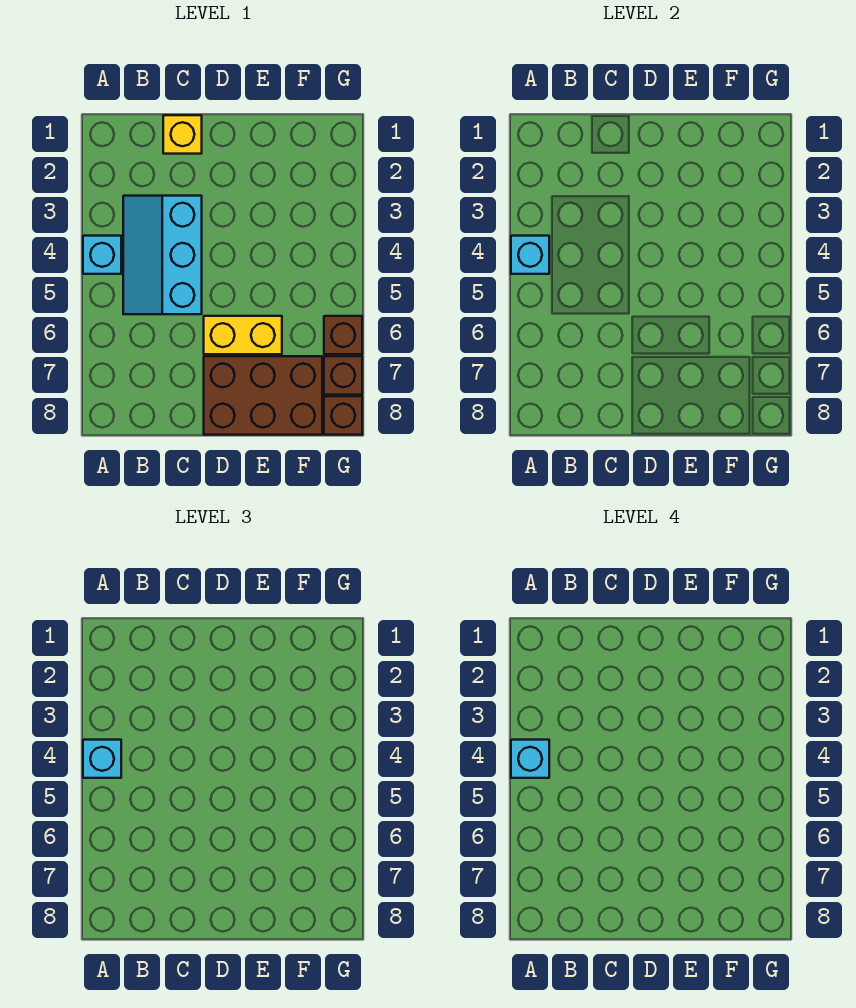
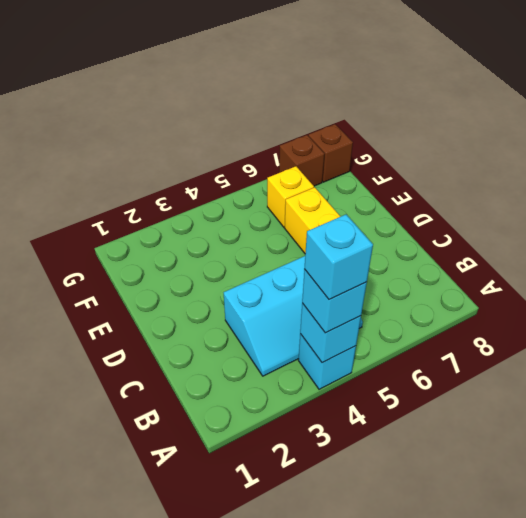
yellow 1x1 brick [163,115,202,154] -> yellow 1x1 brick moved to [267,166,314,227]
brown 2x3 brick [204,356,322,435] -> none
brown 1x1 brick [324,316,362,354] -> none

